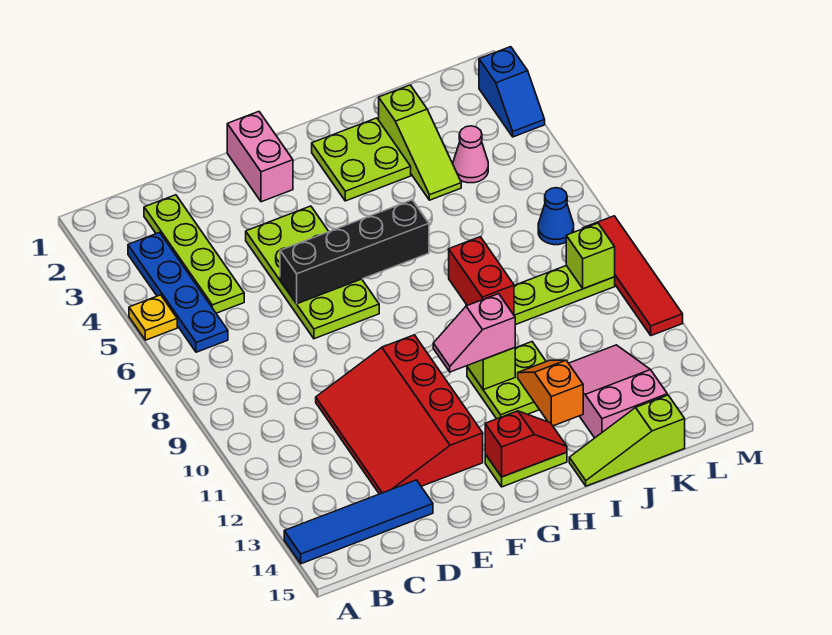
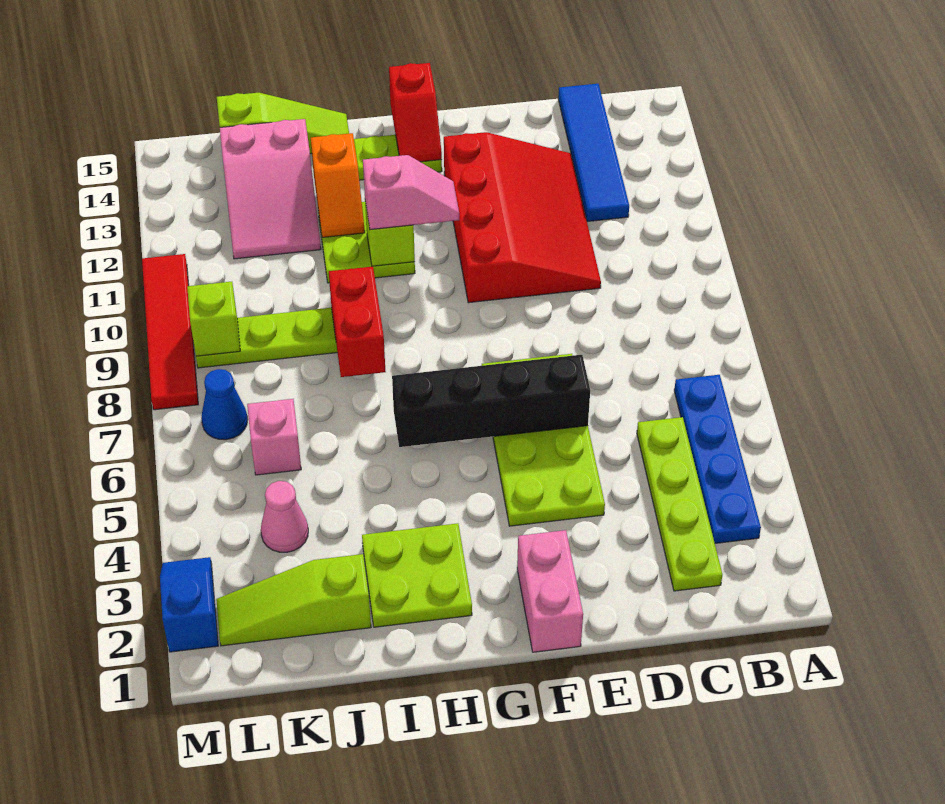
yellow 1x1 plate [129,295,177,340] -> none
blue 1x4 tile [284,480,433,564] -> blue 1x4 tile turned to [558,84,629,222]
red 1x2 slope [485,411,567,477] -> red 1x2 slope turned to [389,63,442,162]
lime 1x3 slope [379,85,461,200] -> lime 1x3 slope turned to [216,554,371,646]
none -> pink 1x1 brick [247,399,301,475]

